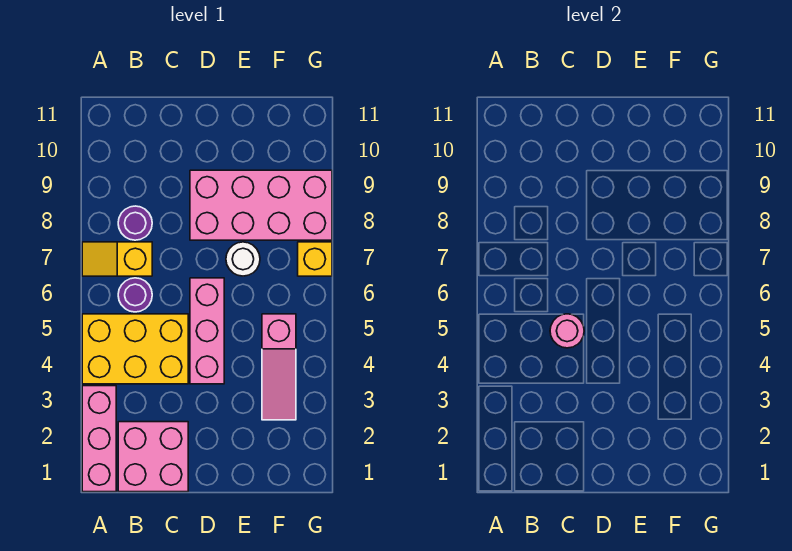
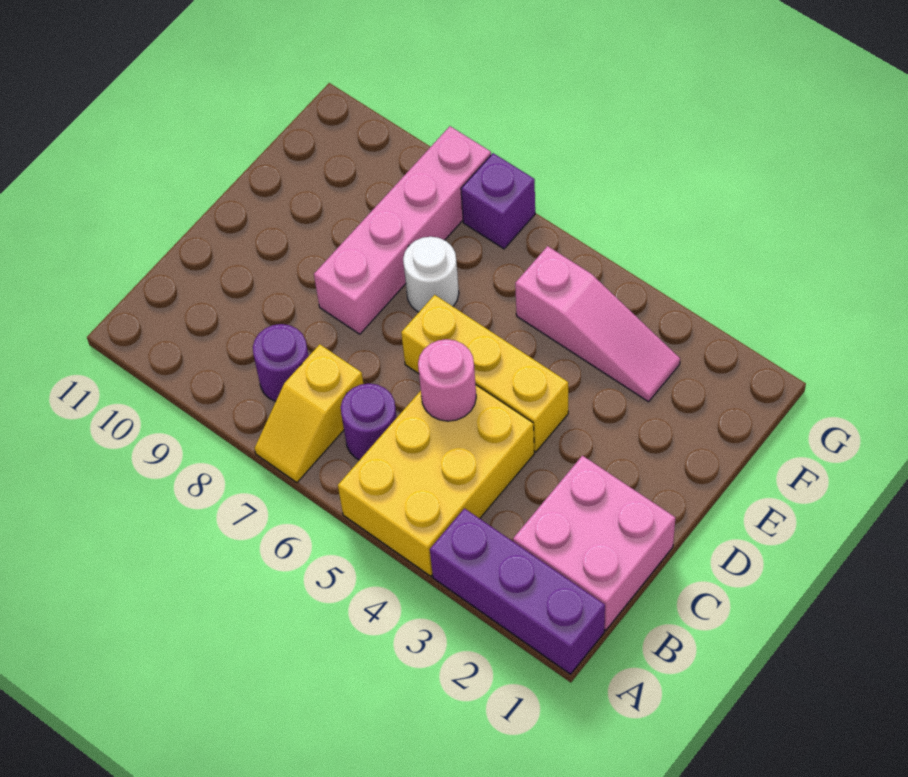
pink 1x3 brick [82,386,116,492] -> purple 1x3 brick [430,508,605,674]
pink 1x3 brick [190,278,224,384] -> yellow 1x3 brick [401,295,568,452]
pink 2x4 brick [190,170,332,240] -> pink 1x4 brick [314,126,491,334]
yellow 1x1 brick [298,242,332,276] -> purple 1x1 brick [461,153,535,249]

